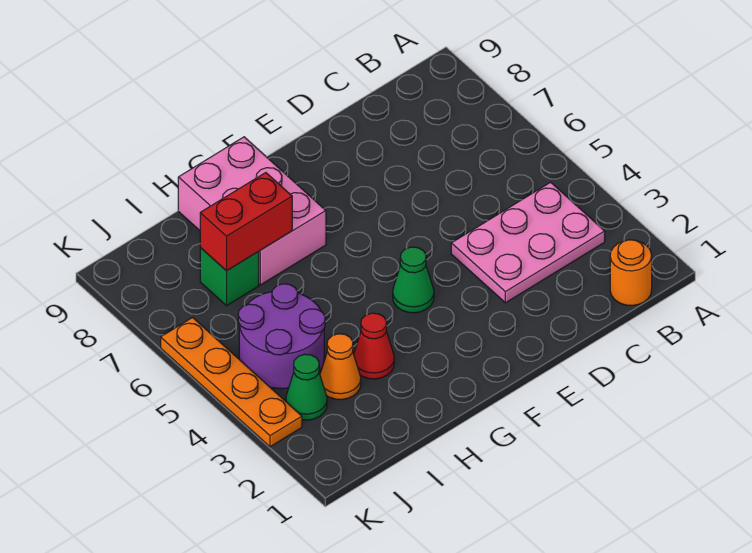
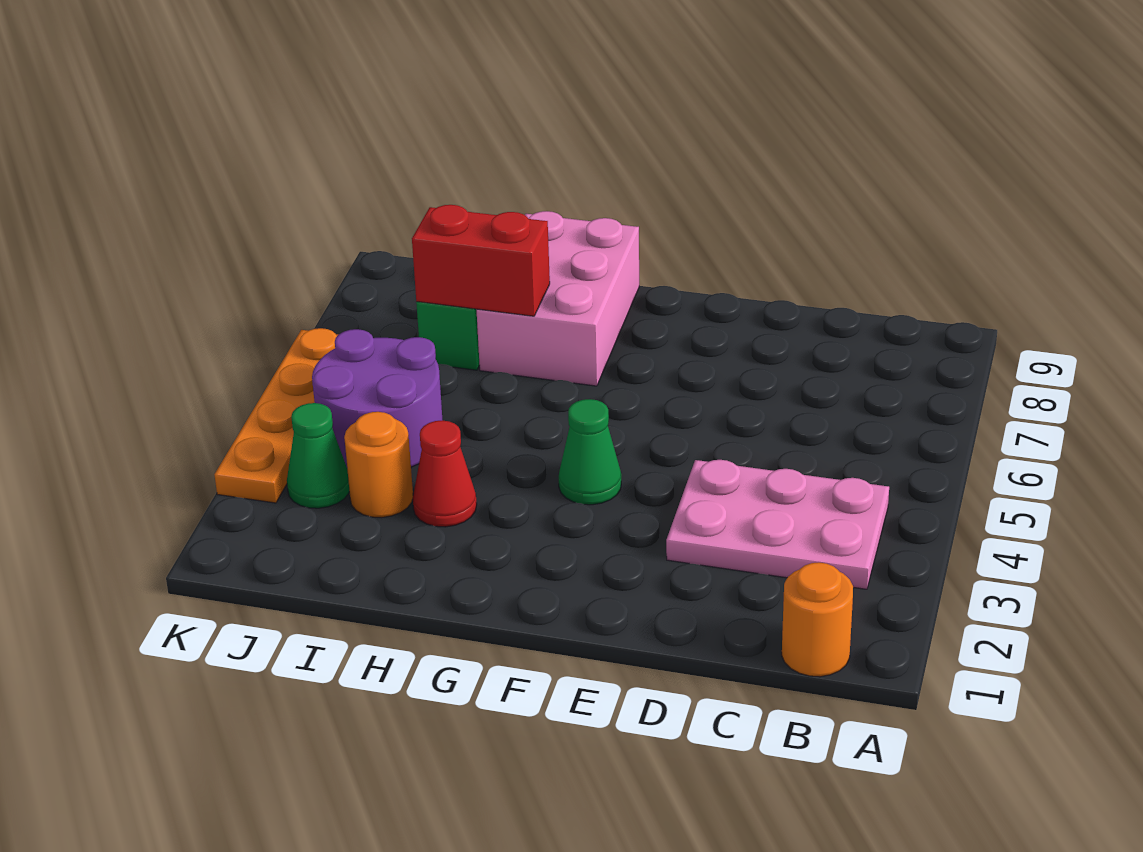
orange 1x1 cone [320,334,361,400] -> orange 1x1 round brick [344,412,413,518]

